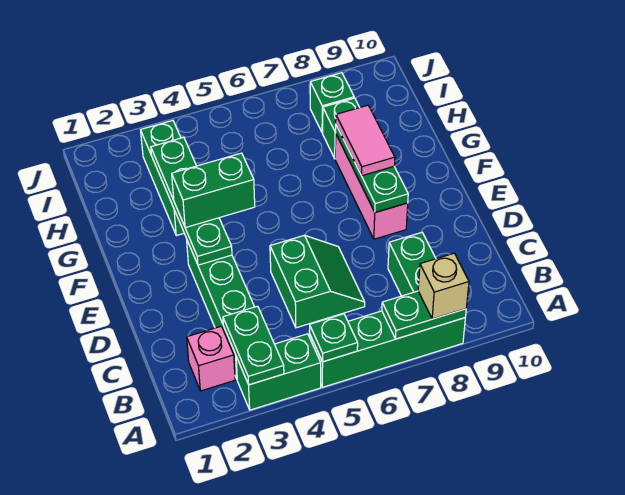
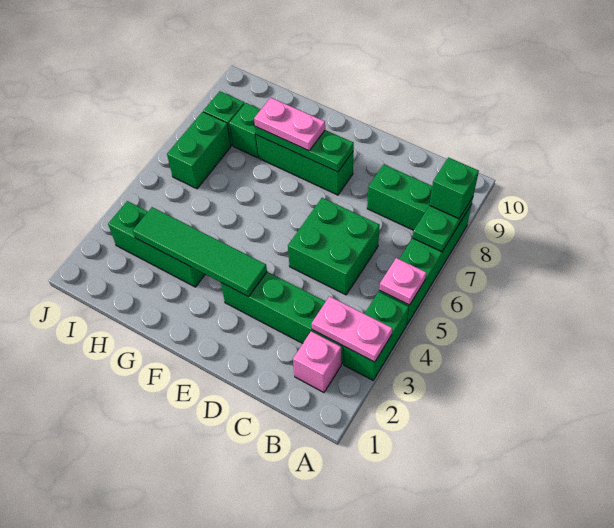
green 1x2 plate [223,306,284,385] -> pink 1x2 plate [312,296,392,362]
green 1x1 plate [310,314,358,362] -> pink 1x1 plate [379,258,426,305]
tan 1x1 brick [418,253,469,319] -> green 1x1 brick [430,158,479,219]
green 2x2 slope [270,235,365,328] -> green 2x2 brick [288,198,380,295]
green 1x4 plate [151,137,232,265] -> green 1x4 tile [133,207,267,297]
pink 1x3 brick [335,135,408,239] -> green 1x3 brick [256,135,353,195]
green 1x2 brick [172,153,255,228] -> green 1x2 brick moved to [167,112,231,189]
pink 1x2 tile [336,105,395,176] -> pink 1x2 plate [254,98,325,151]

